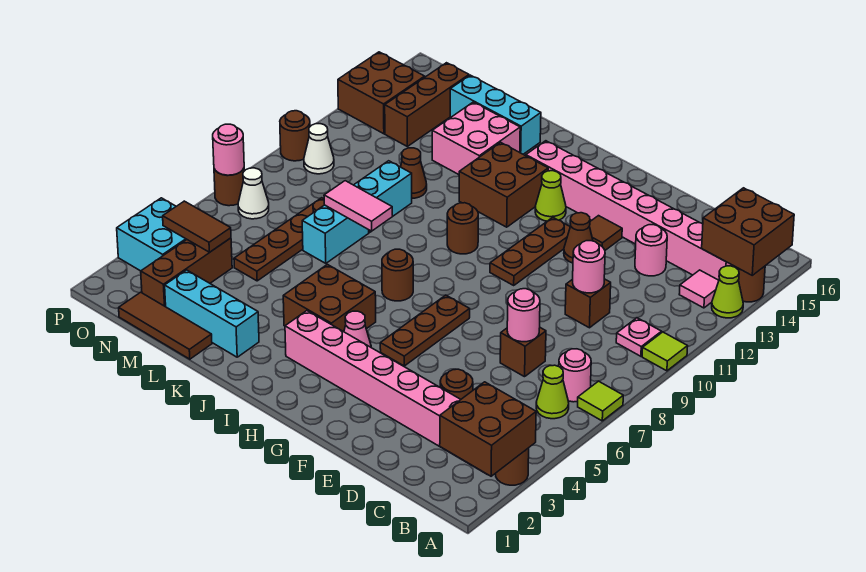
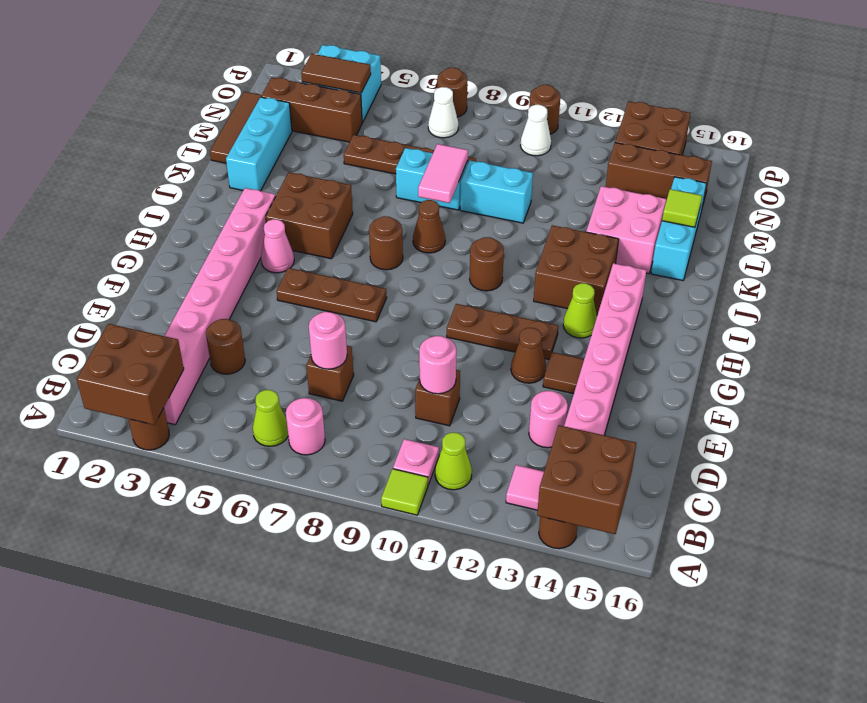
lime 1x1 tile [578,381,623,421] -> lime 1x1 tile moved to [662,189,702,227]
lime 1x1 cone [712,266,743,318] -> lime 1x1 cone moved to [435,433,472,490]
brown 1x1 cone [401,148,427,198] -> brown 1x1 cone moved to [413,200,445,253]
brown 1x2 tile [163,201,231,252] -> brown 1x2 tile turned to [301,54,371,93]
pink 1x1 round brick [213,124,244,175] -> none

